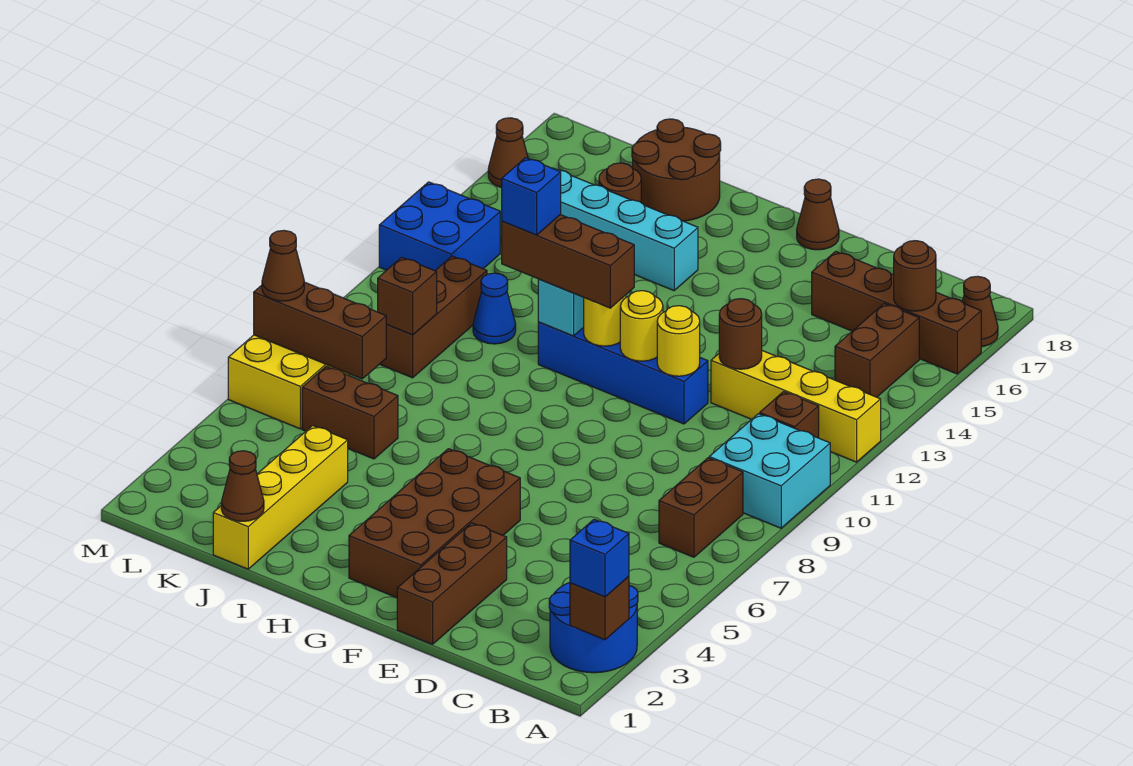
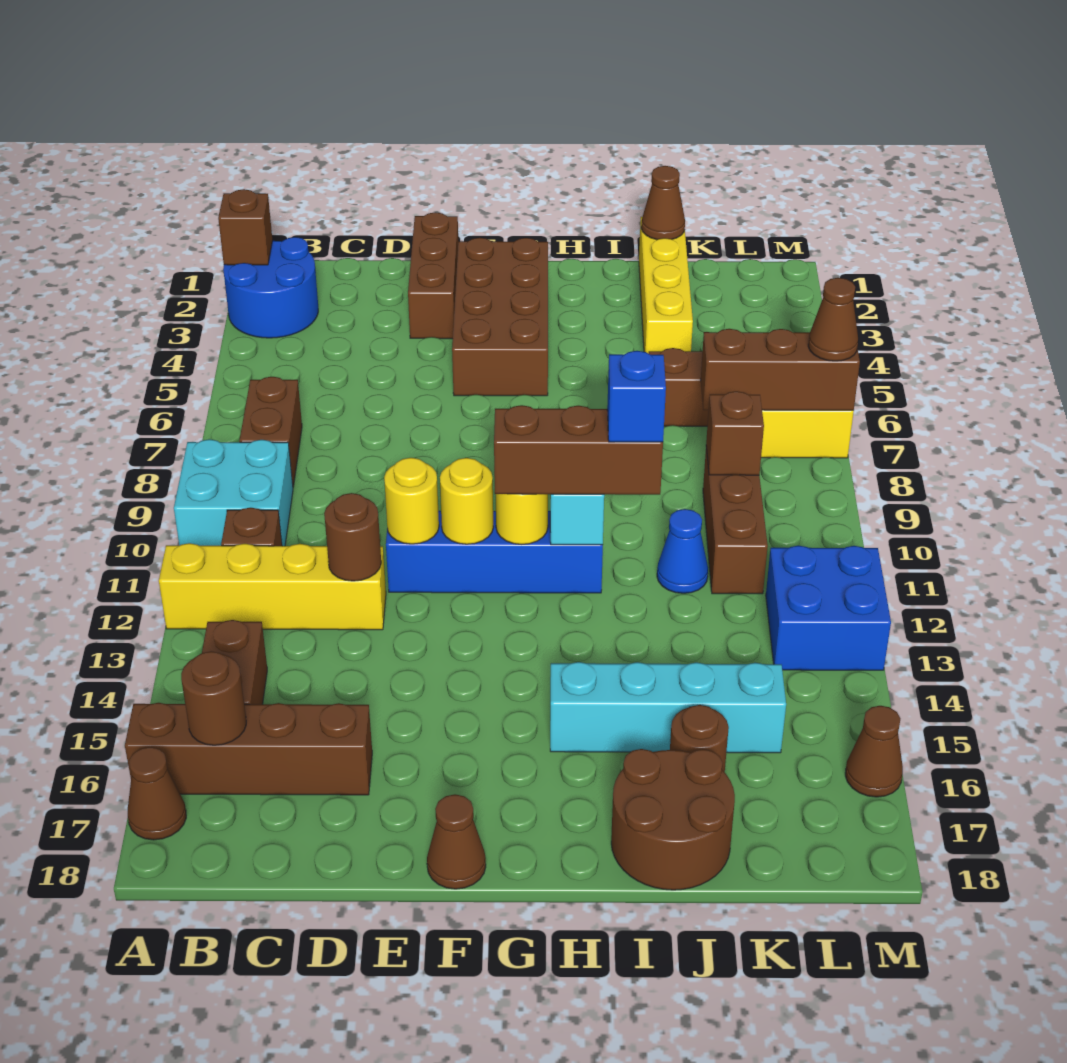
blue 1x1 brick [570,519,629,597] -> none

